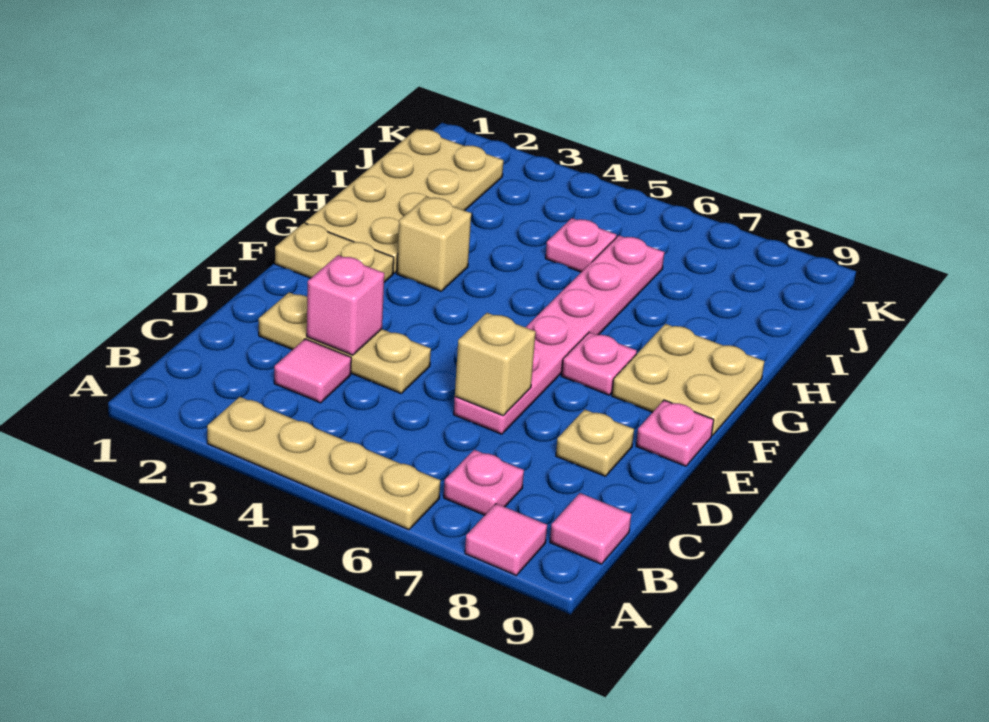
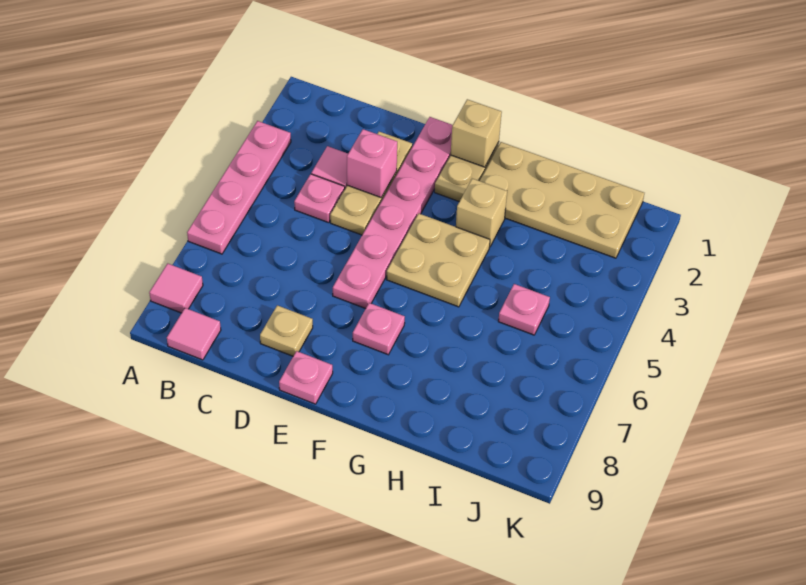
tan 1x4 plate [207,397,441,530] -> pink 1x4 plate [187,121,291,254]
pink 1x1 plate [444,450,524,515] -> pink 1x1 plate moved to [294,174,345,223]
pink 1x6 plate [454,235,664,434] -> pink 1x6 plate turned to [333,117,453,309]
tan 1x1 brick [455,313,536,416] -> tan 1x1 brick moved to [451,99,502,167]
tan 2x2 plate [612,324,764,436] -> tan 2x2 plate moved to [386,214,490,307]

